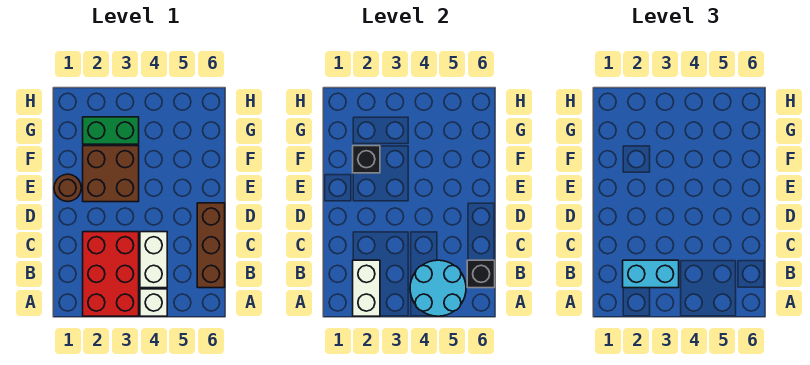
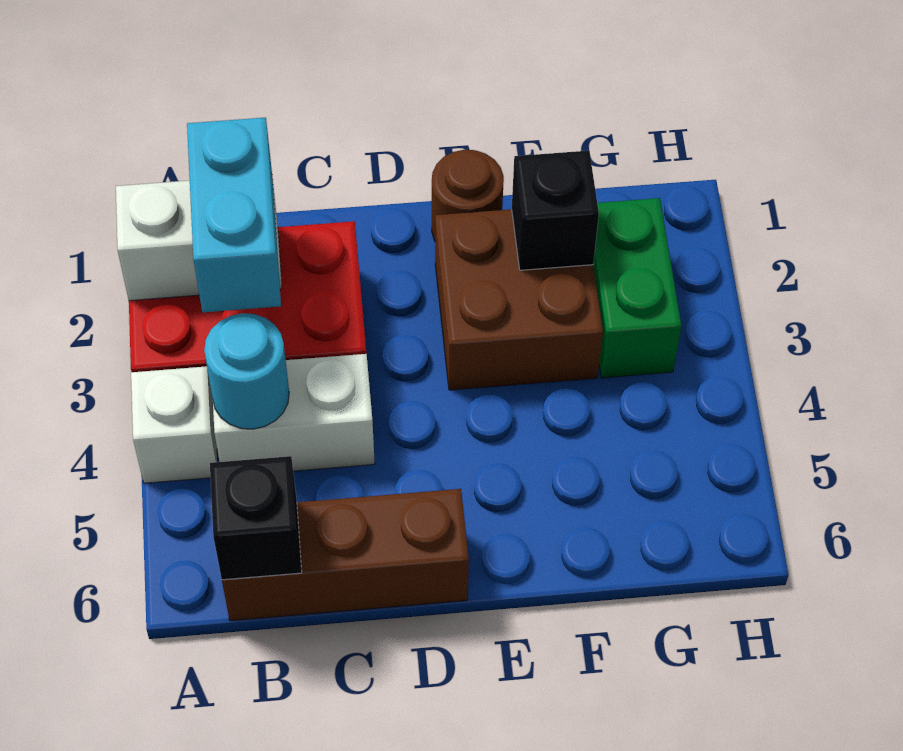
cyan 2x2 round brick [410,260,466,316] -> cyan 1x1 round brick [204,313,289,429]

